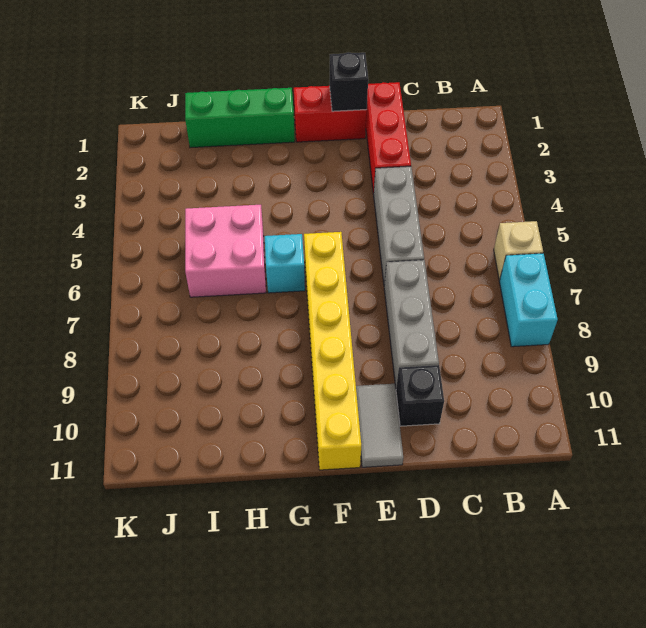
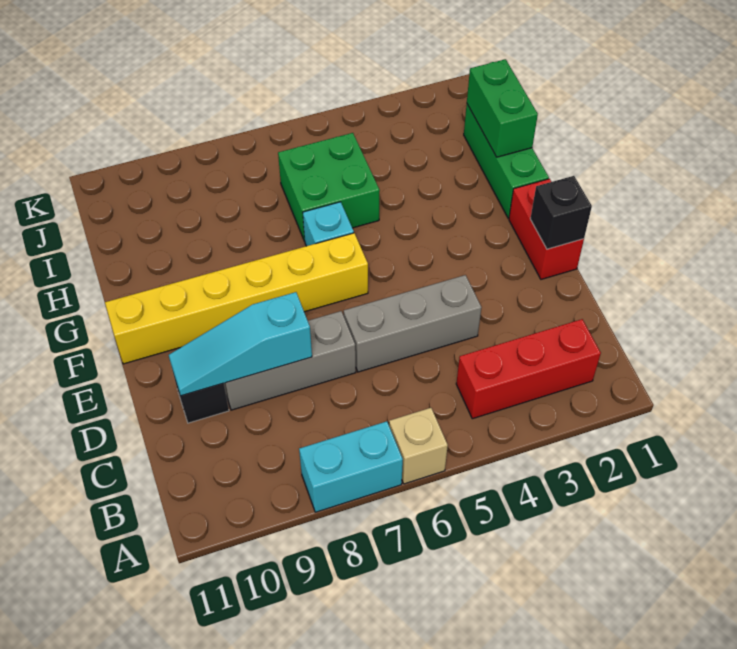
red 1x3 brick [366,82,411,193] -> red 1x3 brick moved to [456,319,601,419]
none -> cyan 1x3 slope [169,292,312,396]
grey 1x2 tile [356,384,403,467] -> none
none -> green 1x2 brick [467,59,538,157]
pink 2x2 brick [185,205,266,297] -> green 2x2 brick [278,133,380,241]

